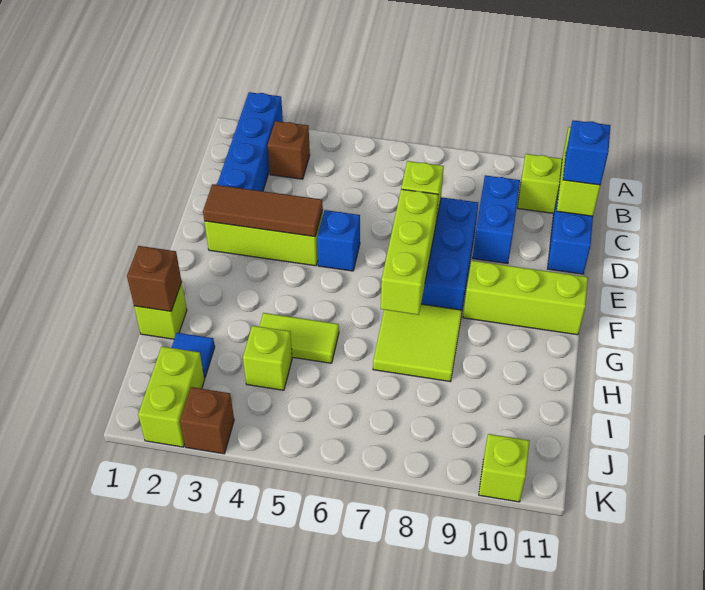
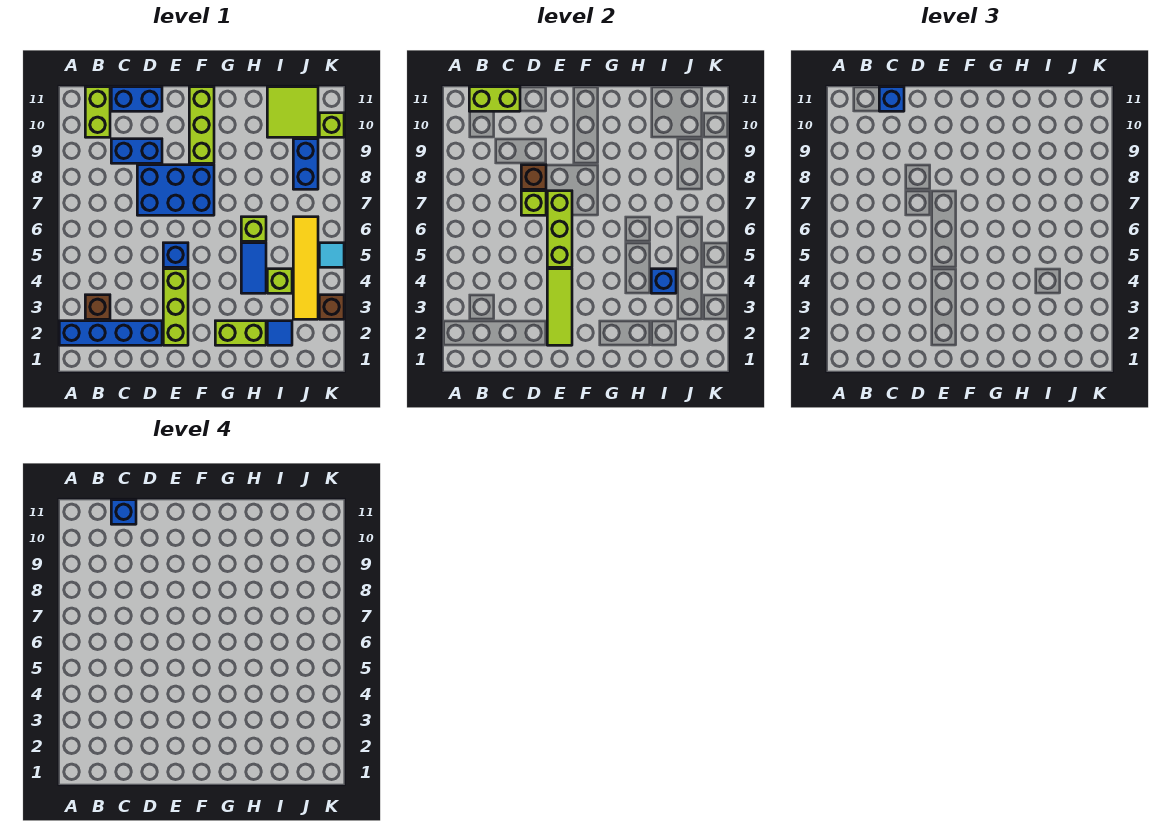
none -> blue 1x1 brick [111,500,136,524]
brown 1x3 tile [203,184,323,237] -> lime 1x3 tile [547,269,572,345]
lime 1x3 brick [381,189,438,315] -> lime 1x3 brick turned to [547,191,572,267]
lime 2x2 tile [373,304,462,382] -> lime 2x2 tile moved to [267,87,318,137]
lime 1x1 brick [134,282,187,339] -> lime 1x1 brick moved to [241,217,266,241]
brown 1x1 brick [127,246,182,311] -> brown 1x1 brick moved to [521,165,546,189]
lime 1x2 tile [259,313,339,363] -> blue 1x2 tile [241,243,266,293]
none -> blue 1x1 brick [651,269,676,293]
lime 1x2 brick [138,347,205,447] -> lime 1x2 brick moved to [215,321,266,345]
none -> yellow 1x4 tile [293,217,318,319]
none -> blue 1x2 brick [293,139,318,189]
none -> cyan 1x1 tile [319,243,344,267]

